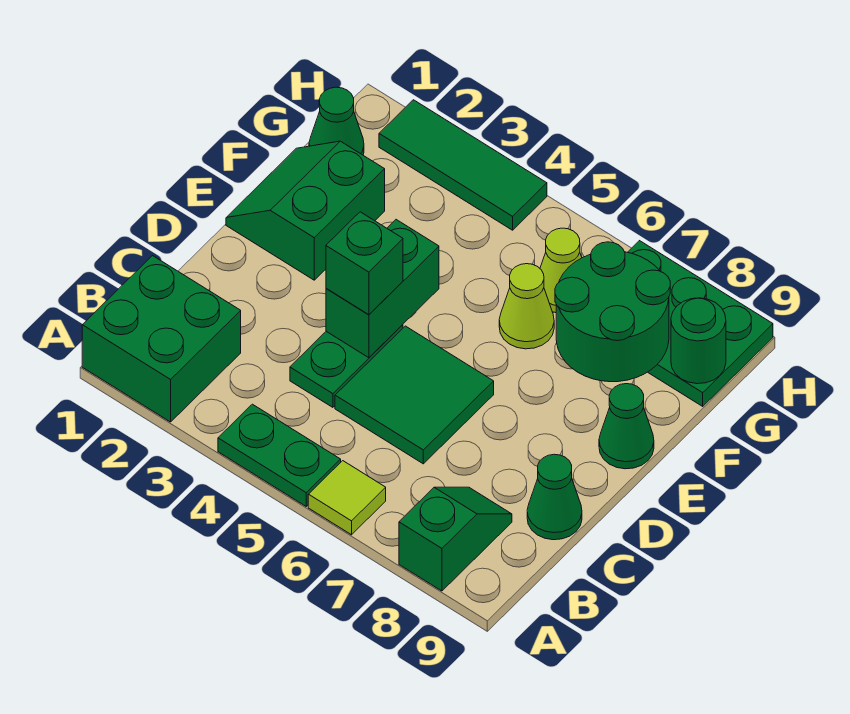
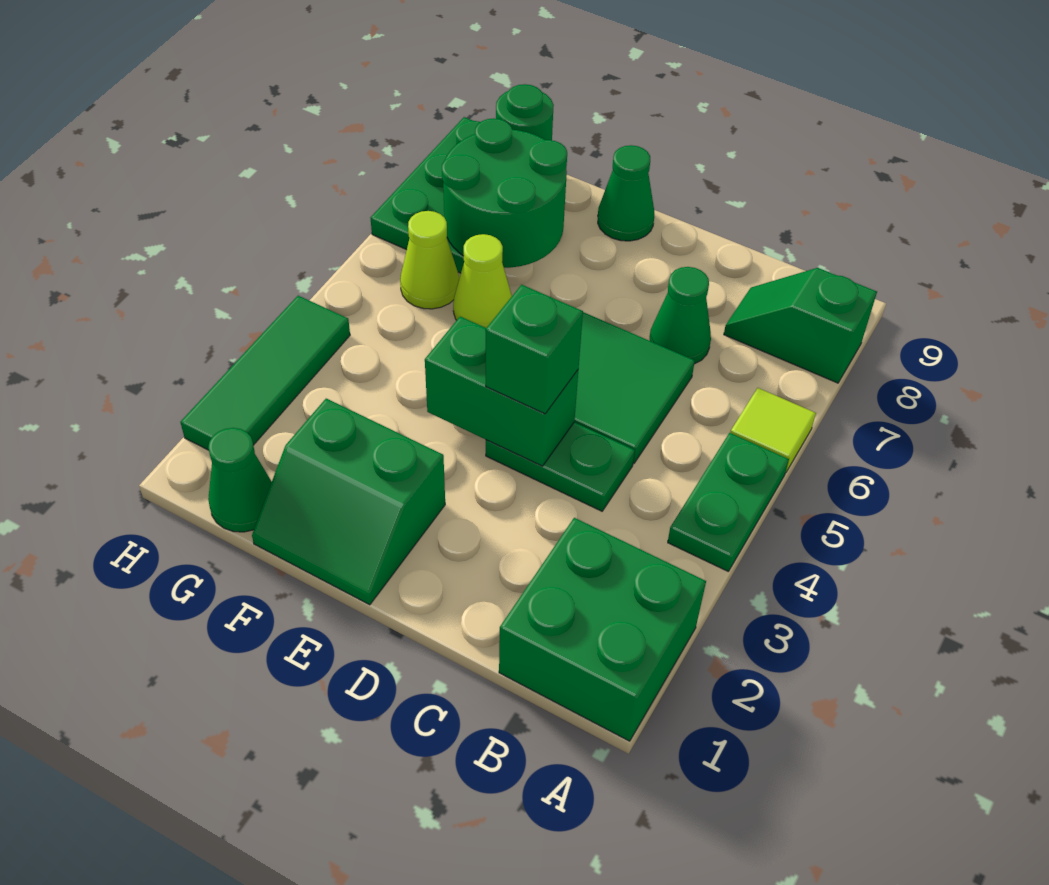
green 1x1 cone [527,454,582,540] -> green 1x1 cone moved to [650,267,711,364]

